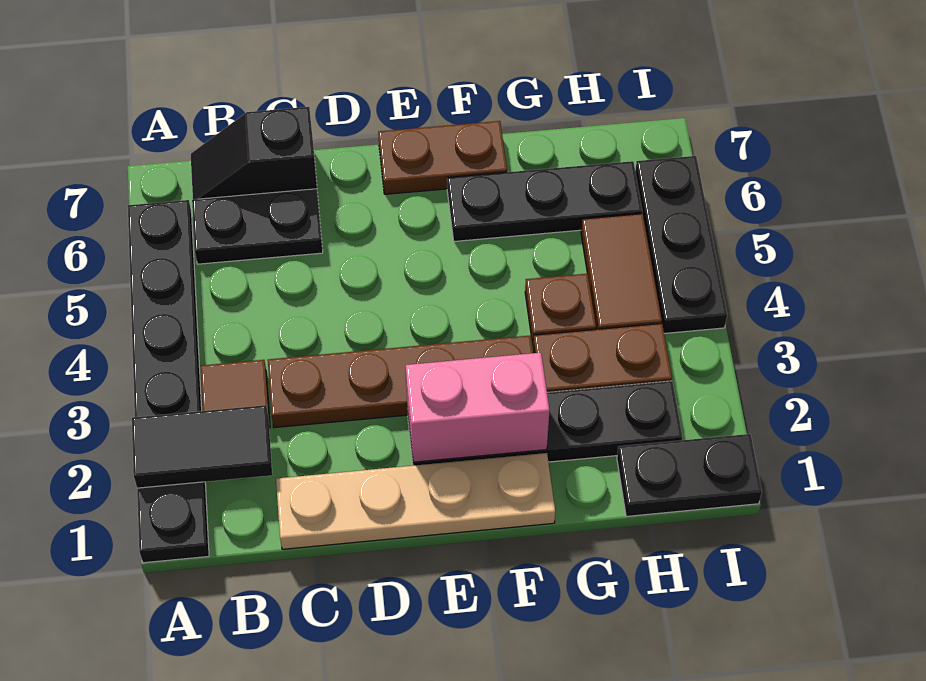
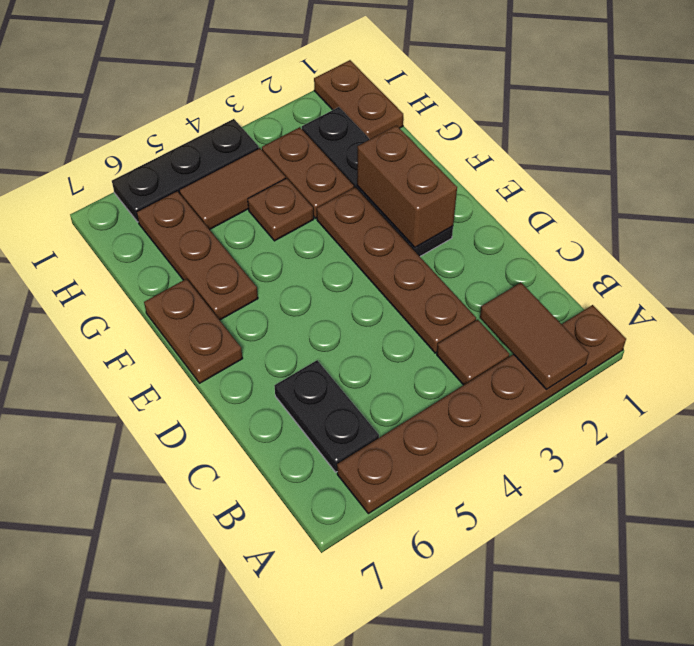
black 1x6 plate [128,200,209,563] -> brown 1x6 plate [337,305,626,514]
black 1x2 tile [132,405,272,488] -> brown 1x2 tile [480,283,589,390]
black 1x2 slope [191,107,317,200] -> none
tan 1x4 plate [276,453,555,549] -> none
pink 1x2 brick [405,353,550,462] -> brown 1x2 brick [357,125,457,248]
black 1x3 plate [447,161,642,241] -> brown 1x3 plate [137,191,258,320]
black 1x2 plate [617,434,762,516] -> brown 1x2 plate [314,60,403,139]

